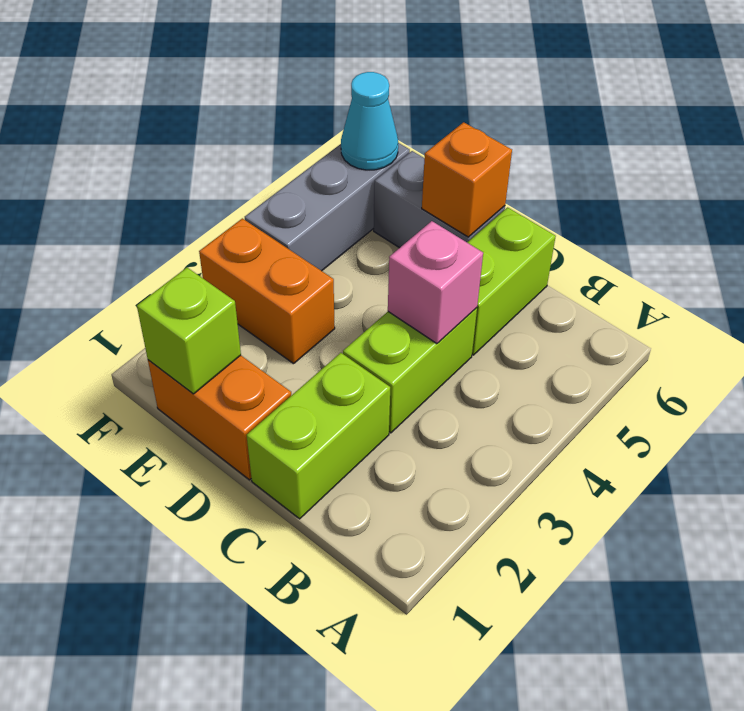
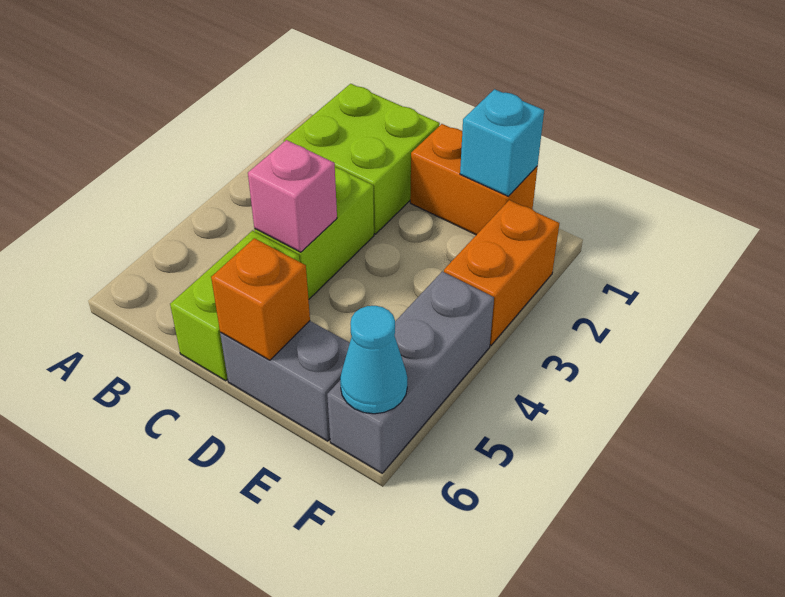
lime 1x2 brick [247,353,390,519] -> lime 2x2 brick [284,84,440,234]
lime 1x1 brick [137,268,241,394] -> cyan 1x1 brick [460,89,544,196]
orange 1x2 brick [199,218,335,364] -> orange 1x2 brick turned to [444,200,560,345]

